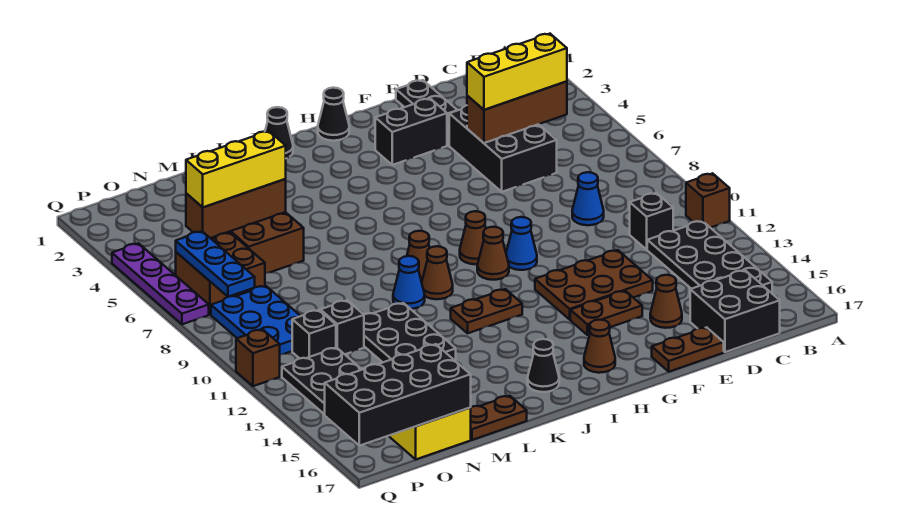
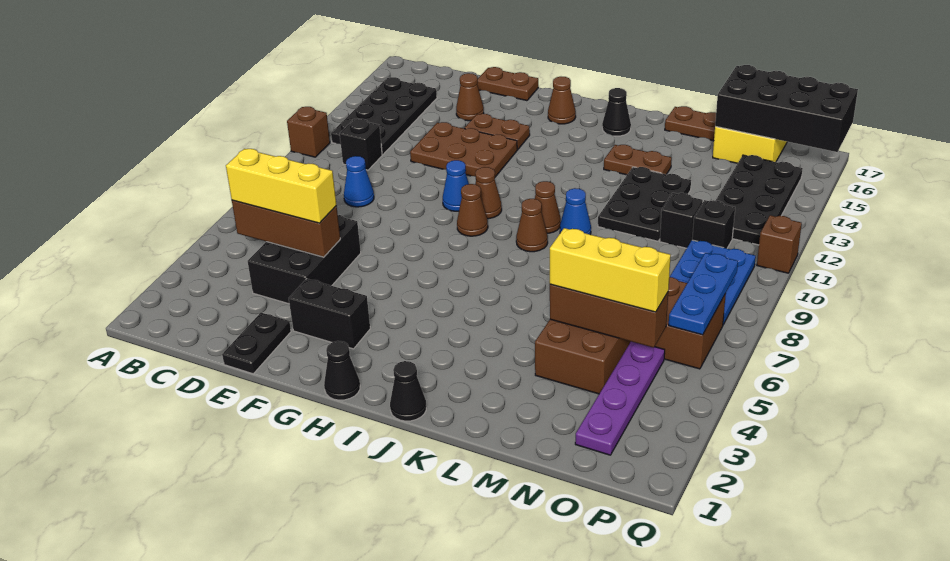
black 2x2 brick [690,270,780,352] -> none
brown 1x2 plate [451,289,522,333] -> brown 1x2 plate moved to [604,145,672,175]
purple 1x4 plate [112,243,209,324] -> purple 1x4 plate moved to [575,342,665,455]

